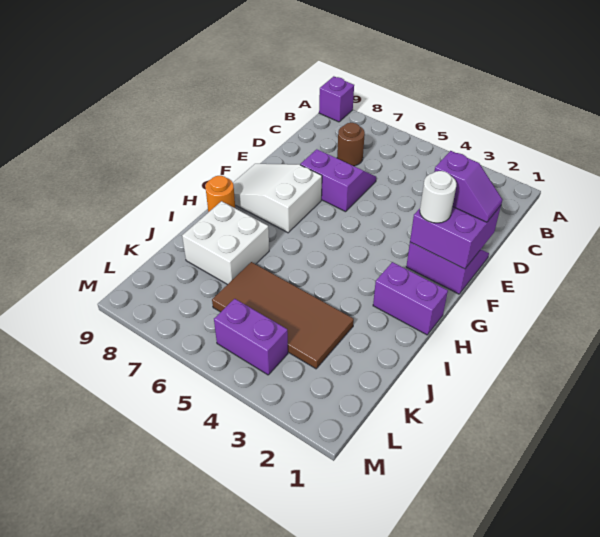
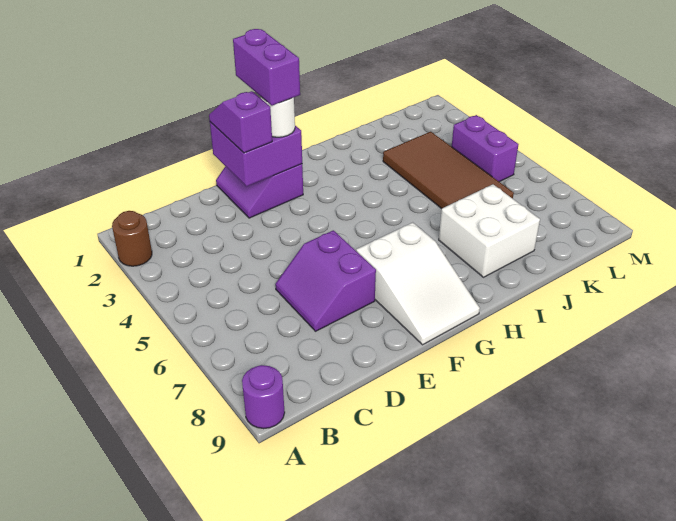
purple 1x1 brick [319,76,354,122] -> purple 1x1 round brick [242,365,285,429]
brown 1x1 round brick [337,123,365,166] -> brown 1x1 round brick moved to [112,211,152,266]
purple 1x2 brick [373,262,448,335] -> purple 1x2 brick moved to [233,29,300,105]
orange 1x1 round brick [205,176,235,212] -> none

